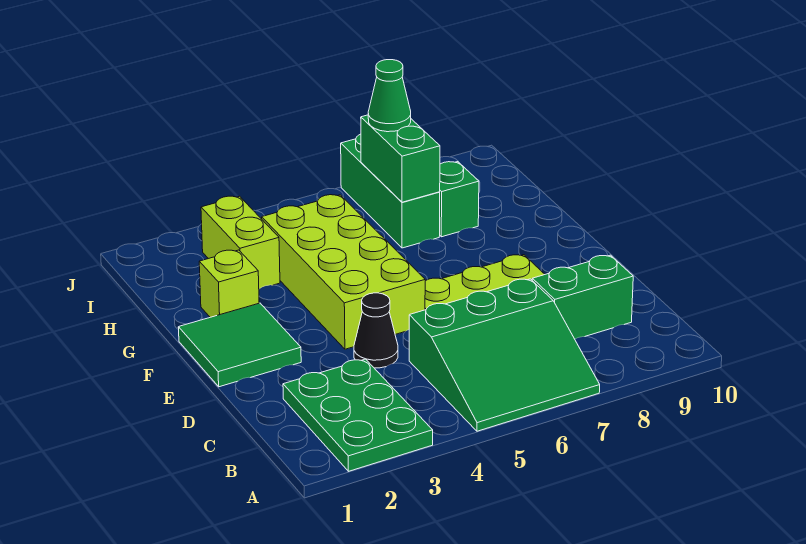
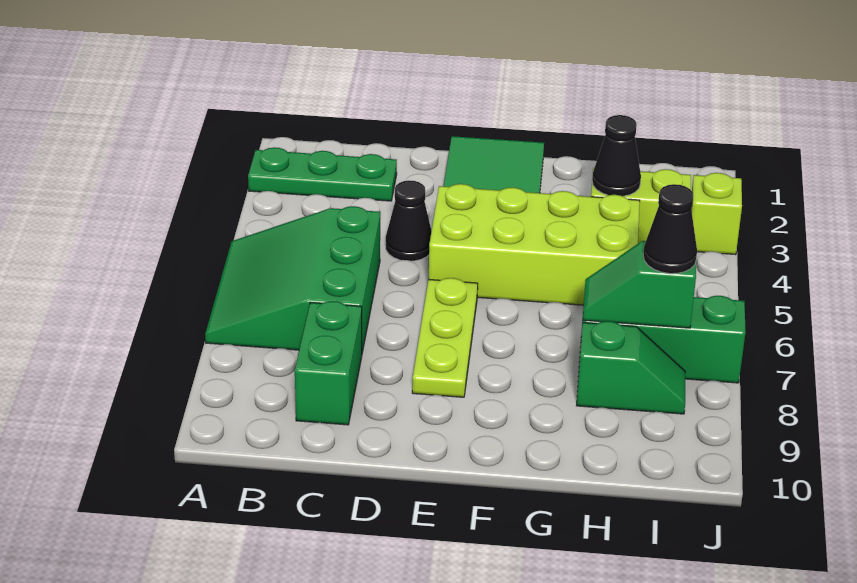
green 2x3 plate [283,359,433,471] -> green 1x3 plate [248,147,397,201]
lime 1x1 brick [199,250,259,317] -> lime 1x1 brick moved to [691,173,742,255]
none -> black 1x1 cone [592,115,641,196]
green 1x2 brick [361,115,440,202] -> green 1x2 slope [583,241,696,328]
green 1x1 cone [368,60,411,132] -> black 1x1 cone [643,184,697,274]

